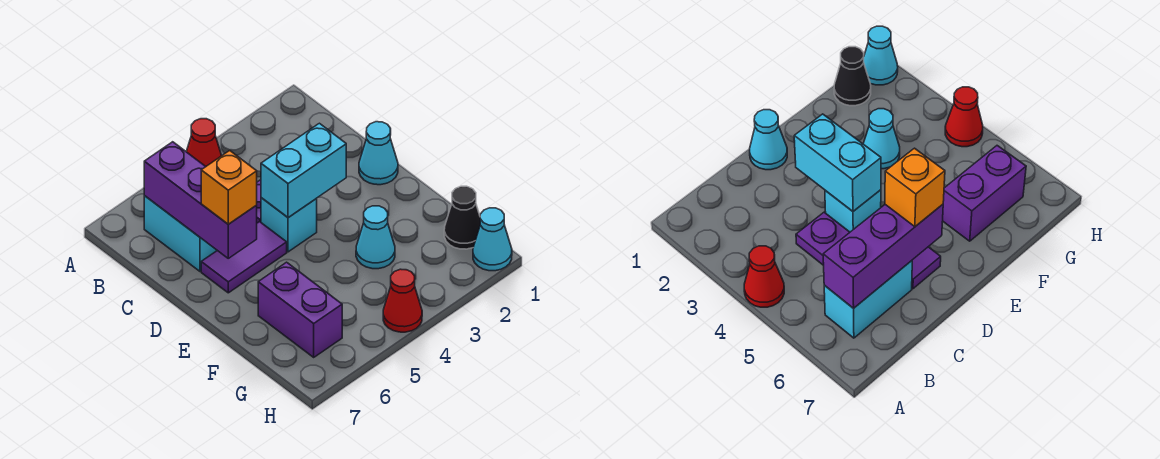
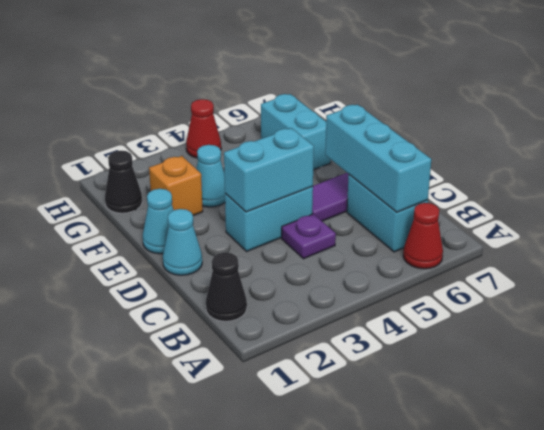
red 1x1 cone [186,119,222,166] -> red 1x1 cone moved to [403,203,443,269]
none -> black 1x1 cone [206,252,247,321]
purple 1x3 brick [144,142,257,258] -> cyan 1x3 brick [325,104,431,212]
cyan 1x1 brick [261,198,317,252] -> cyan 1x2 brick [225,187,313,252]
orange 1x1 brick [201,151,257,224] -> orange 1x1 brick moved to [149,156,203,216]
purple 1x2 brick [258,262,342,357] -> cyan 1x2 brick [261,94,331,170]
cyan 1x1 cone [473,208,512,271] -> cyan 1x1 cone moved to [143,189,173,254]

